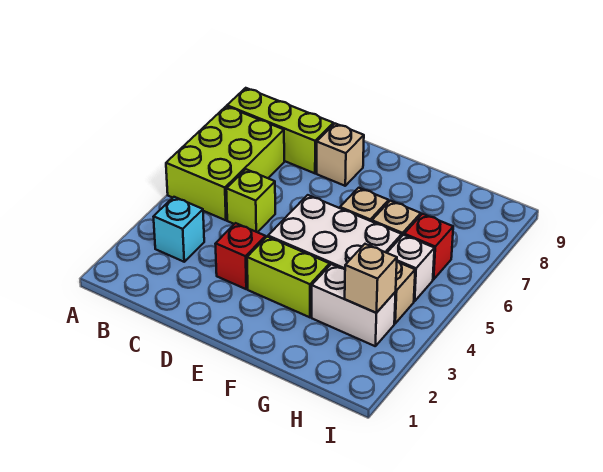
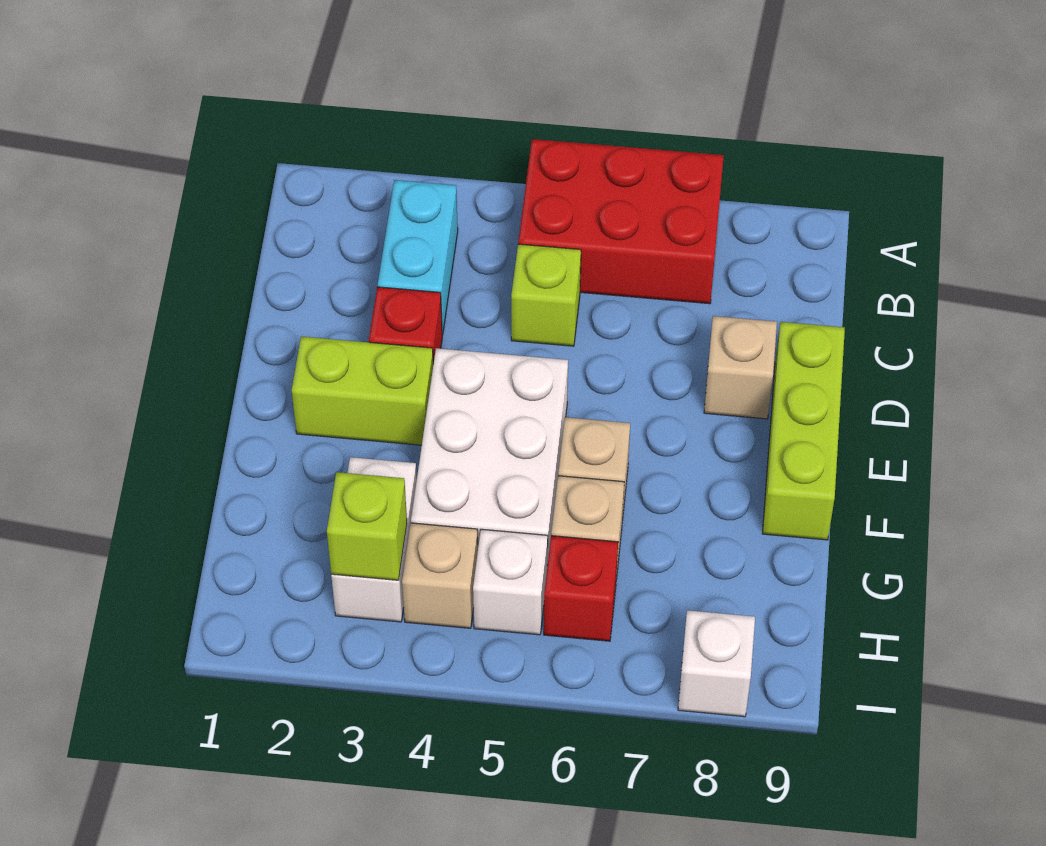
lime 2x3 brick [166,106,284,220] -> red 2x3 brick [518,139,724,304]
lime 1x3 brick [227,88,333,173] -> lime 1x3 brick moved to [763,322,845,540]
cyan 1x1 brick [153,197,204,262] -> cyan 1x2 brick [378,180,458,334]
lime 1x2 brick [247,237,330,317] -> lime 1x2 brick turned to [292,337,433,445]
tan 1x1 brick [345,244,397,313] -> lime 1x1 brick [327,472,407,580]
none -> white 1x1 brick [678,610,755,717]

